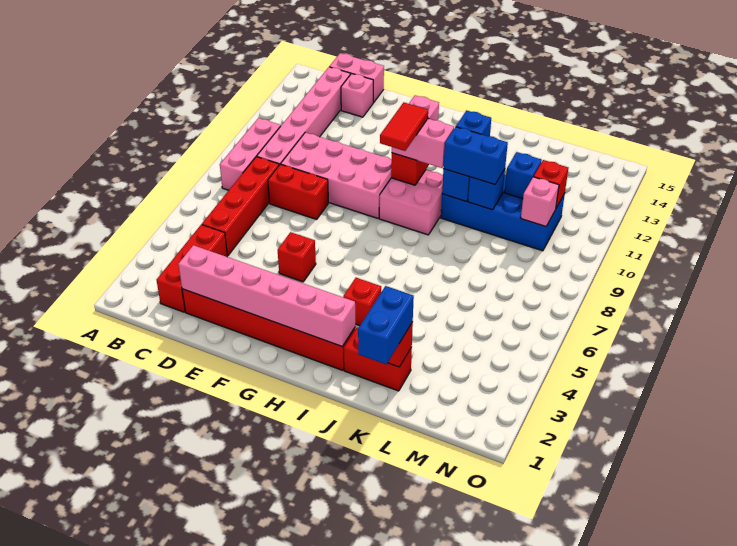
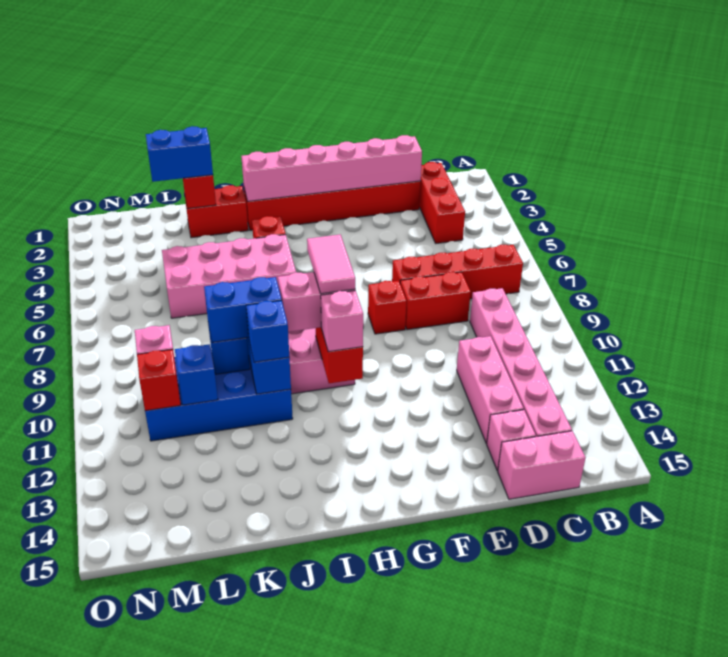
pink 1x3 brick [220,118,281,190] -> pink 1x3 brick moved to [457,336,524,444]
red 1x4 brick [202,157,279,256] -> red 1x4 brick turned to [392,245,523,299]
pink 2x4 brick [281,133,392,218] -> pink 2x4 brick moved to [162,234,296,318]
red 1x1 brick [278,232,316,282] -> red 1x1 brick moved to [368,281,406,334]
red 1x2 tile [380,102,428,151] -> pink 1x2 tile [307,234,355,294]
blue 1x2 brick [358,286,414,364] -> blue 1x2 brick turned to [146,126,213,182]

